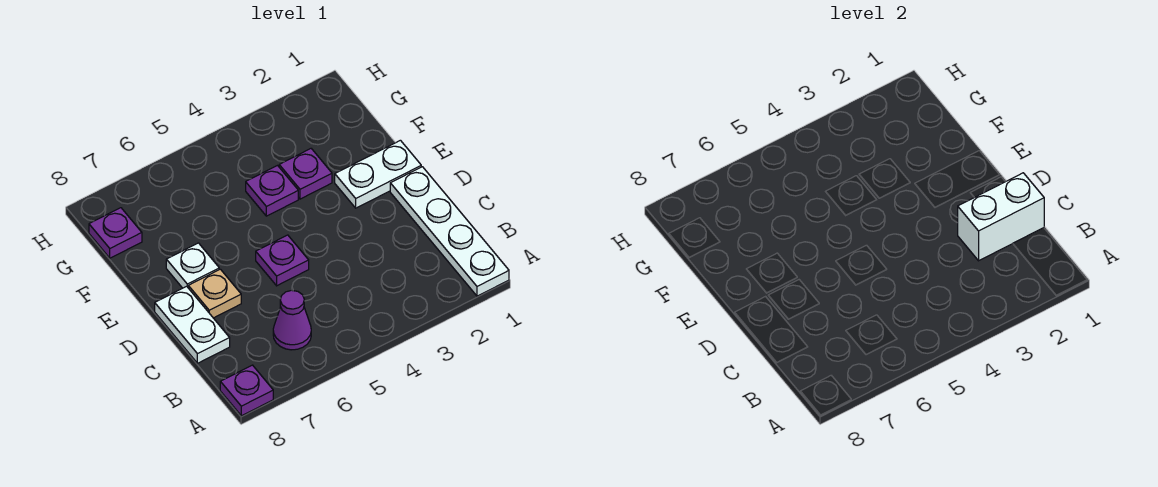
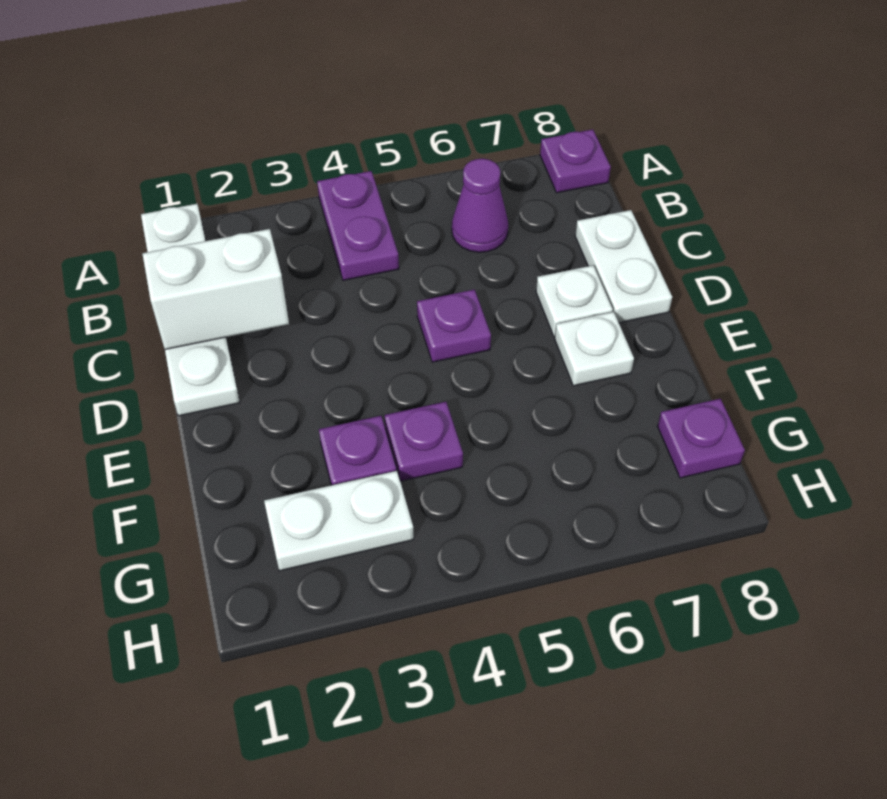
none -> purple 1x2 plate [317,171,399,280]
tan 1x1 plate [188,269,241,318] -> white 1x1 plate [536,265,613,337]
white 1x2 plate [335,140,421,208] -> white 1x2 plate moved to [264,471,414,571]

